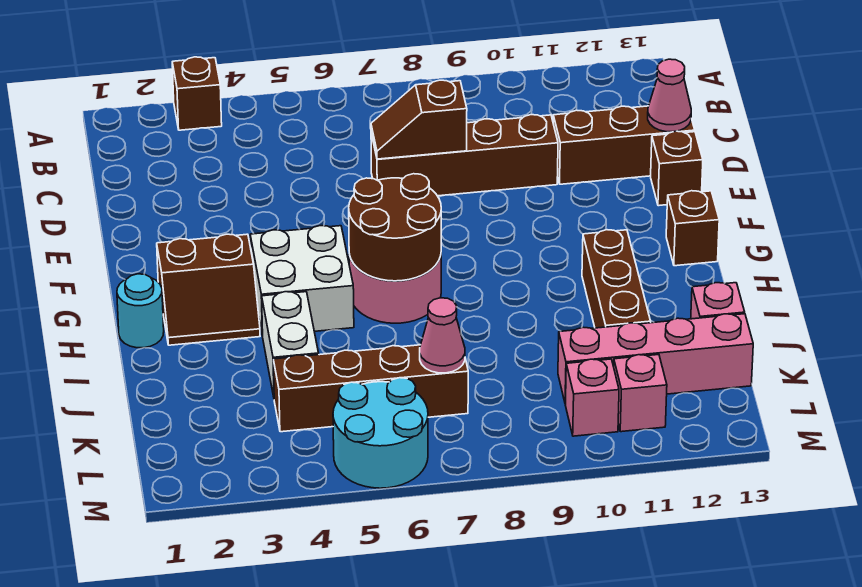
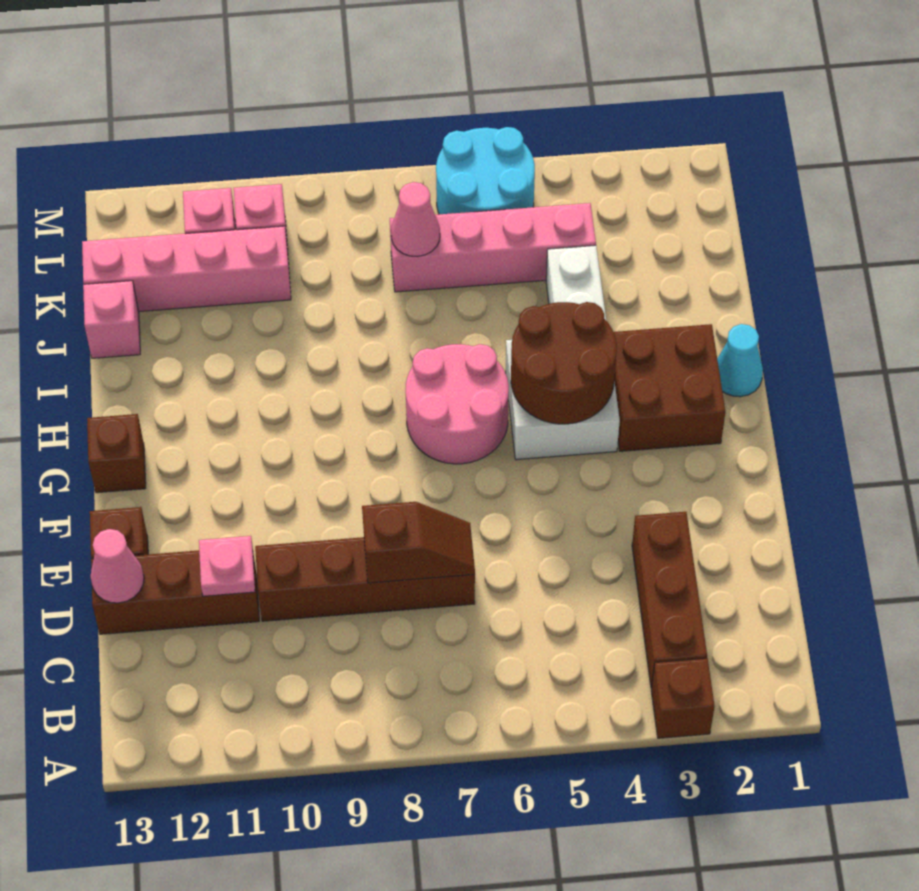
none -> pink 1x1 plate [199,536,255,596]
brown 2x2 slope [157,234,260,345] -> brown 2x2 brick [614,324,725,451]
brown 2x2 round brick [349,174,441,281] -> brown 2x2 round brick moved to [511,302,617,424]
cyan 1x1 round brick [117,274,164,348] -> cyan 1x1 cone [717,324,763,397]
brown 1x3 brick [582,230,651,328] -> brown 1x3 brick moved to [632,512,707,688]
brown 1x4 brick [273,345,468,432] -> pink 1x4 brick [390,203,596,292]

